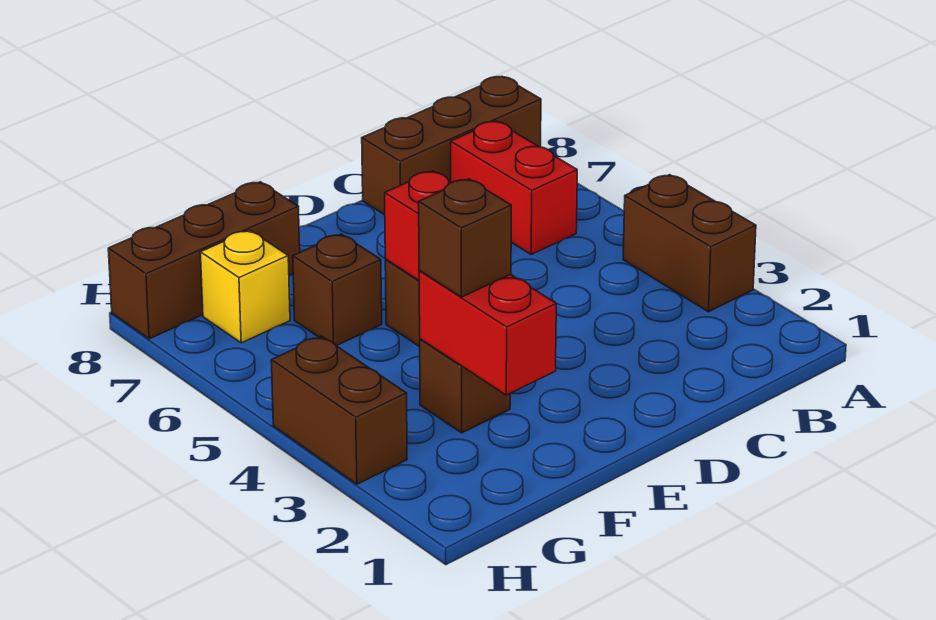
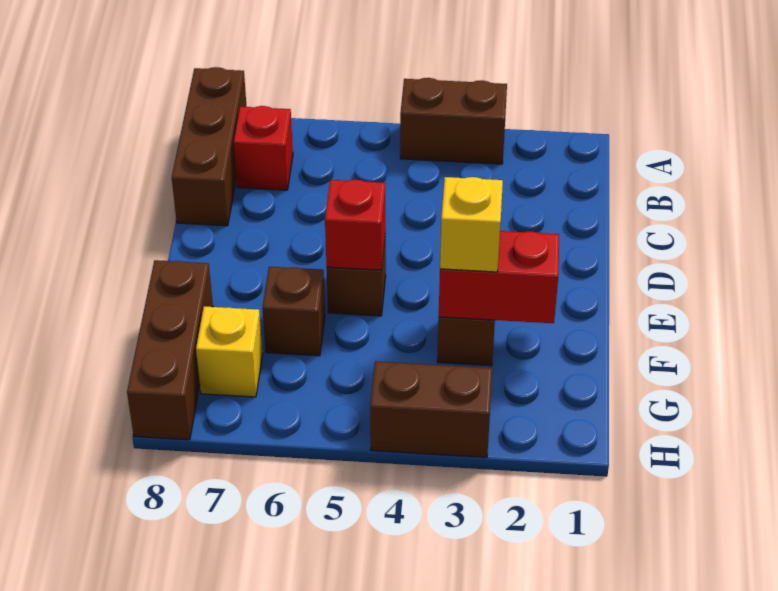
red 1x2 brick [451,121,577,254] -> red 1x1 brick [234,106,293,190]
brown 1x1 brick [419,179,511,297] -> yellow 1x1 brick [440,177,503,272]

